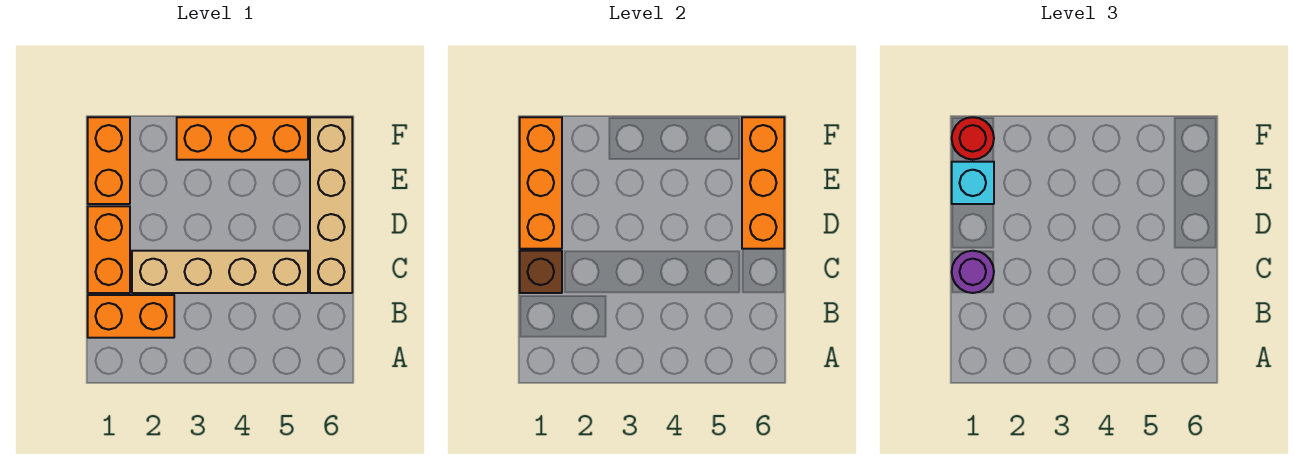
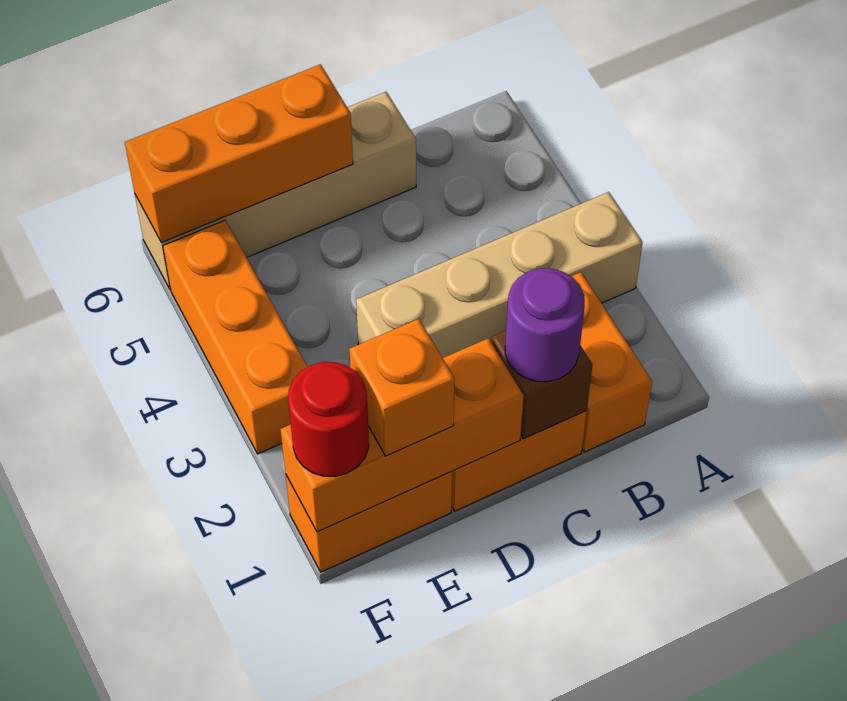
tan 1x4 brick [132,251,308,293] -> tan 1x4 brick turned to [356,192,643,358]
cyan 1x1 brick [952,162,994,204] -> orange 1x1 brick [349,319,455,456]

